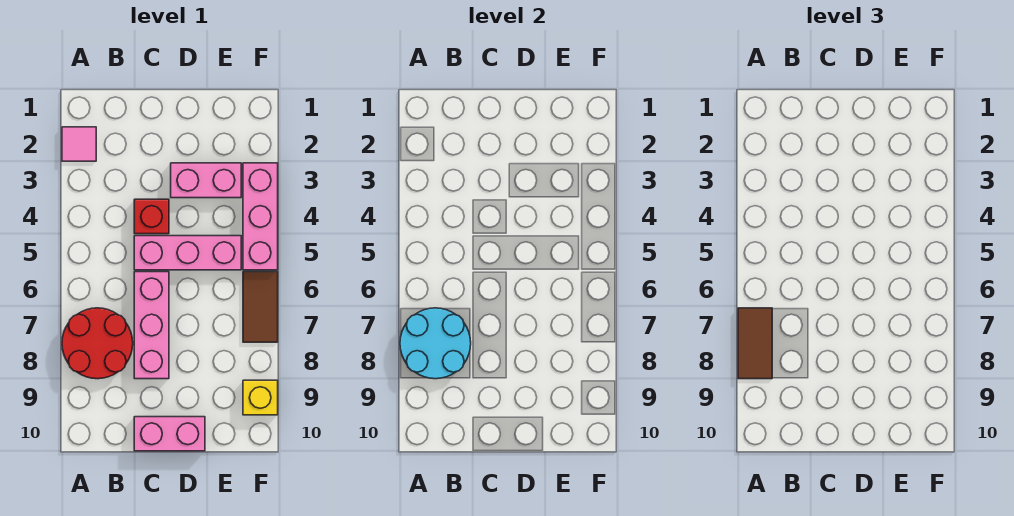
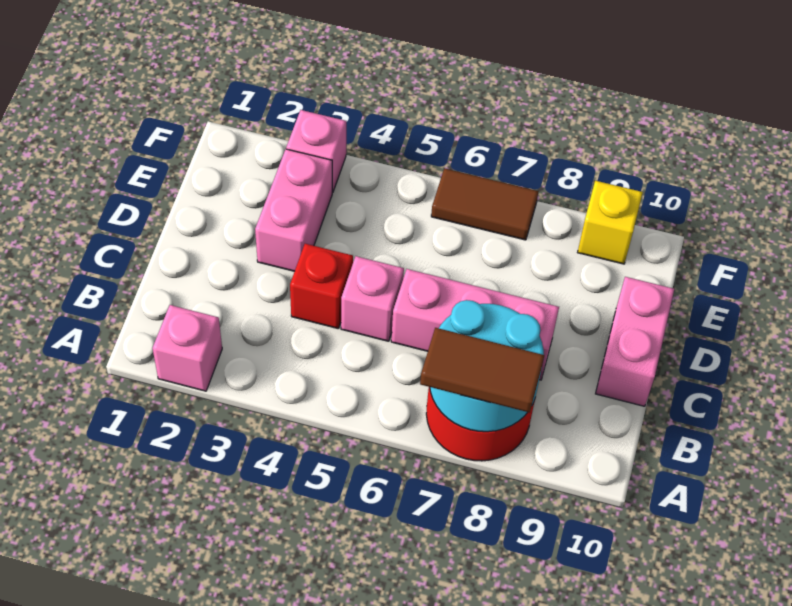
pink 1x1 tile [62,127,96,161] -> pink 1x1 brick [153,305,222,391]
pink 1x3 brick [134,236,241,270] -> pink 1x1 brick [341,256,404,341]
pink 1x3 brick [243,163,278,270] -> pink 1x1 brick [286,110,346,193]

